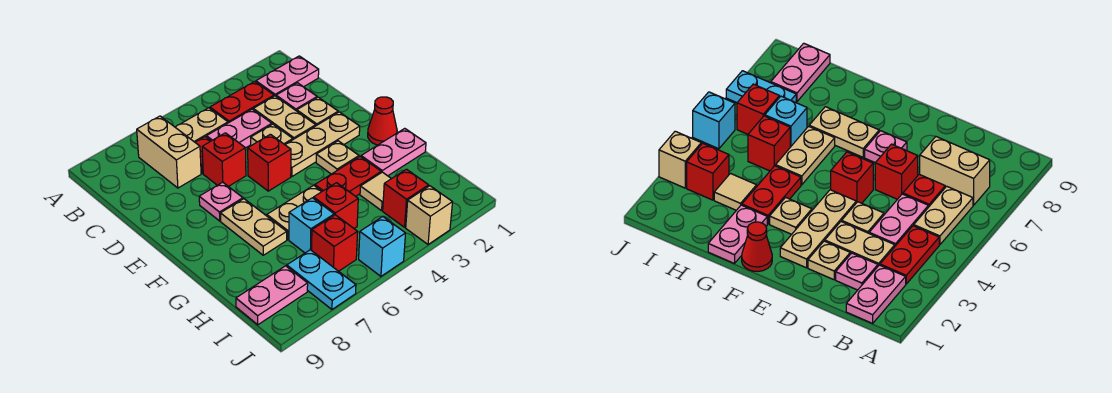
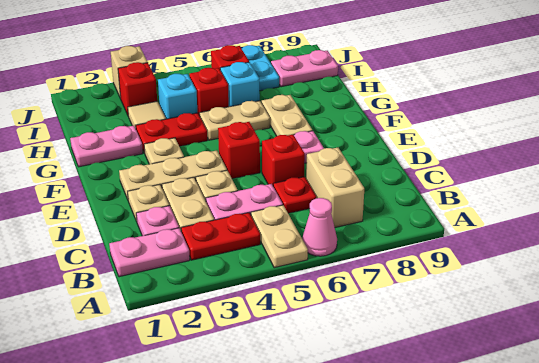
none -> pink 1x1 cone [302,198,337,256]
tan 1x2 plate [175,108,228,142] -> tan 1x2 plate turned to [251,205,308,268]
red 1x1 cone [368,97,397,145] -> none
cyan 1x1 brick [359,216,406,276] -> cyan 1x1 brick moved to [158,74,197,119]

